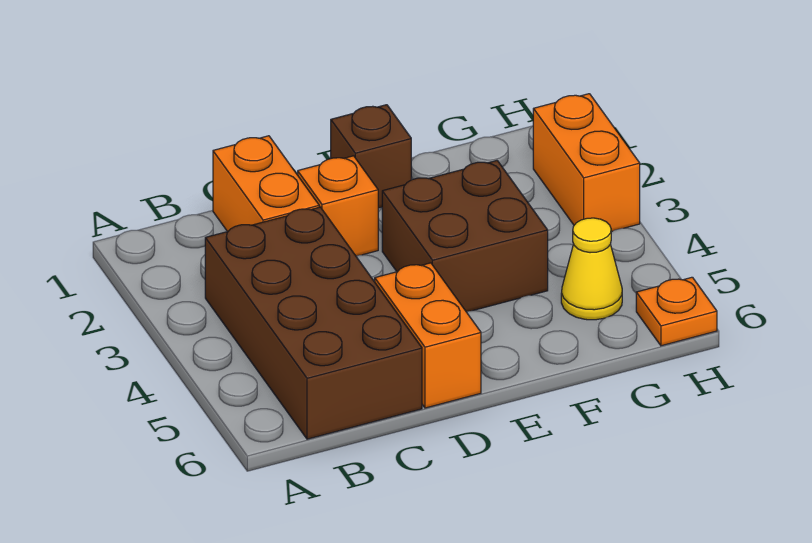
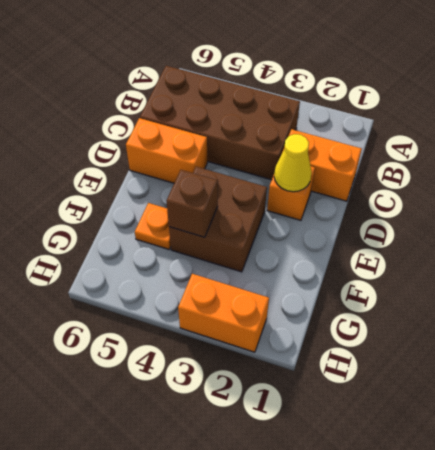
brown 1x1 brick [331,105,411,208] -> brown 1x1 brick moved to [167,170,218,237]
yellow 1x1 cone [561,218,622,320] -> yellow 1x1 cone moved to [274,134,312,192]
orange 1x1 plate [636,277,717,346] -> orange 1x1 plate moved to [135,203,171,249]

